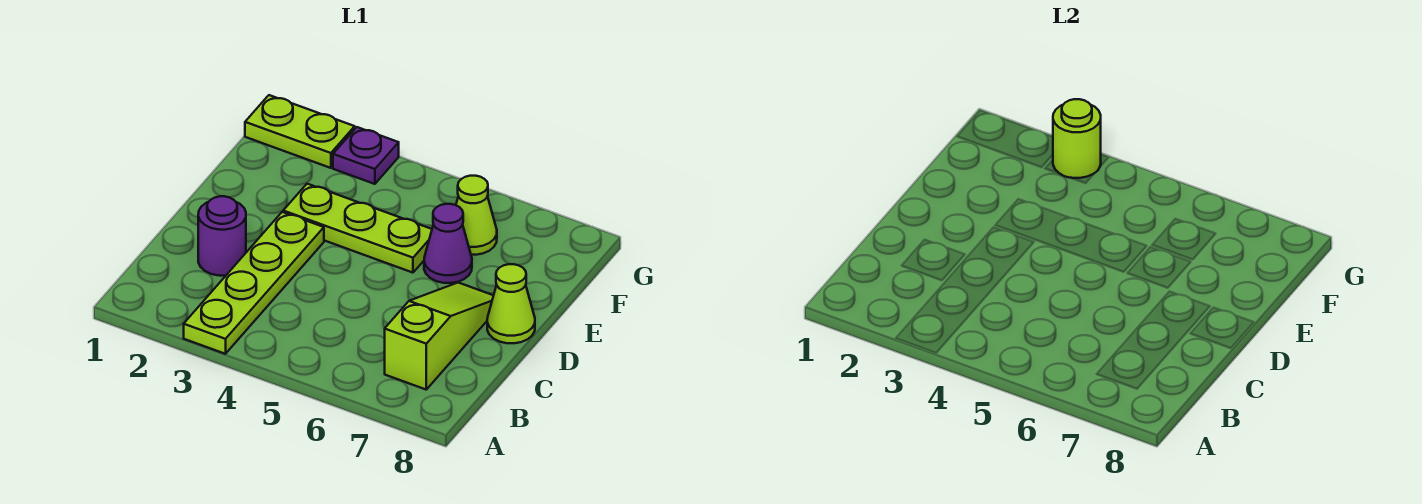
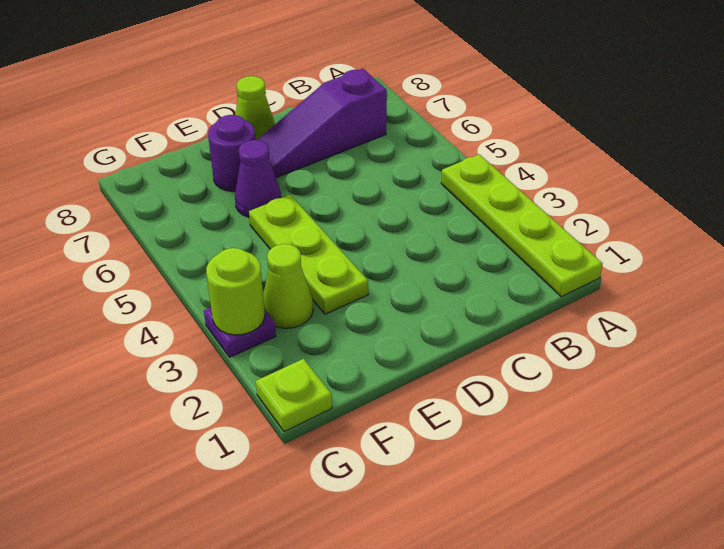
lime 1x4 plate [184,212,324,354] -> lime 1x4 plate turned to [441,154,603,297]
lime 1x3 slope [385,283,494,389] -> purple 1x3 slope [258,69,387,178]
purple 1x1 round brick [198,196,246,276] -> purple 1x1 round brick moved to [208,115,255,192]
lime 1x1 cone [456,176,497,255] -> lime 1x1 cone moved to [263,244,313,328]
lime 1x2 plate [245,95,355,168] -> lime 1x1 plate [256,359,332,432]

